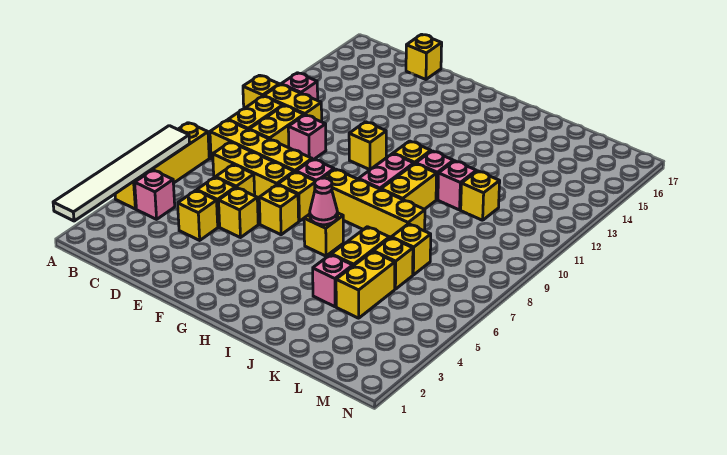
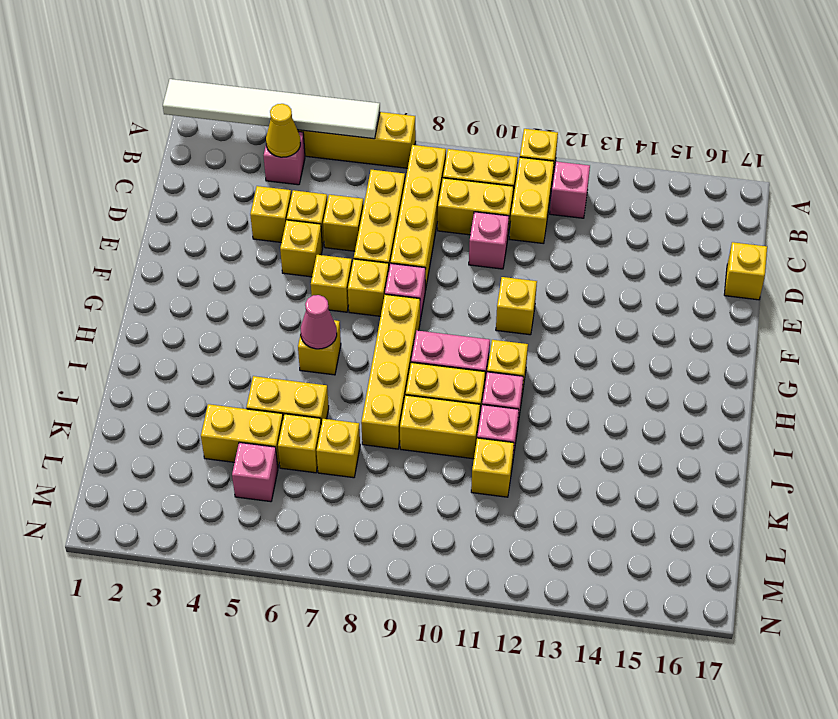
none -> yellow 1x1 cone [266,104,300,157]
pink 1x1 brick [313,255,353,307] -> pink 1x1 brick moved to [232,442,278,502]
none -> yellow 1x2 brick [400,395,480,459]

